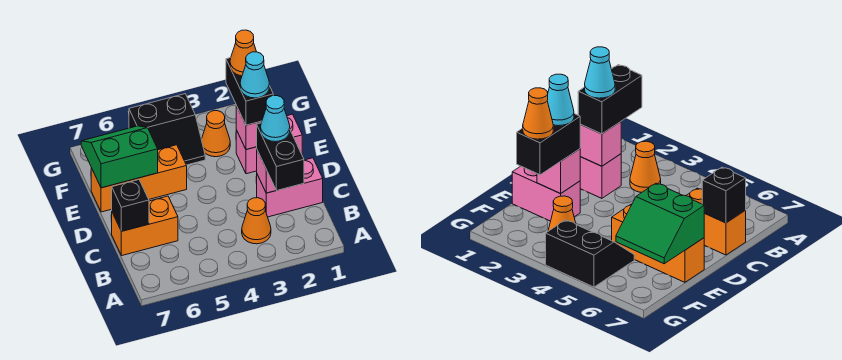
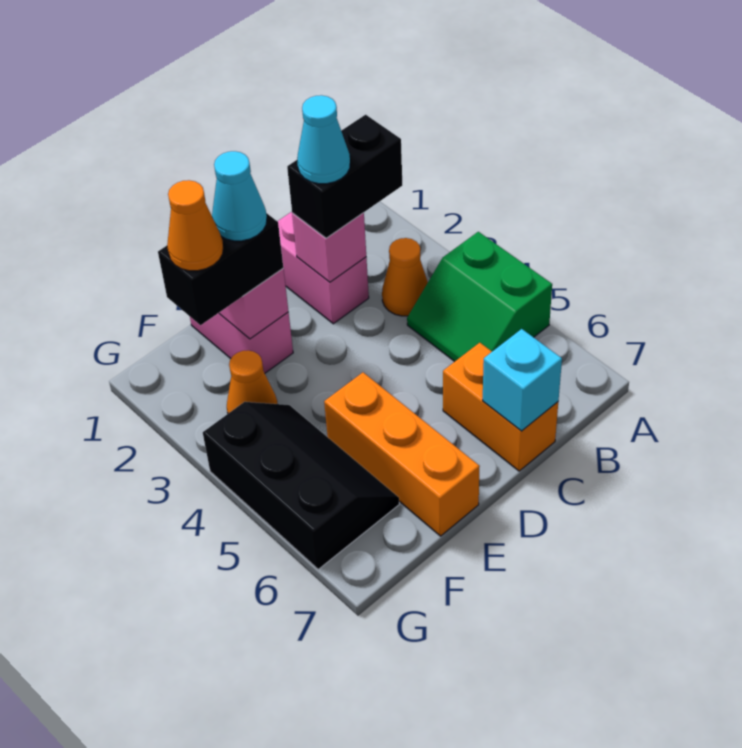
black 1x1 brick [112,180,149,231] -> cyan 1x1 brick [483,329,562,431]
green 2x2 slope [81,126,158,188] -> green 2x2 slope moved to [407,232,552,362]
black 2x2 slope [129,94,205,165] -> black 2x3 slope [203,402,399,570]

